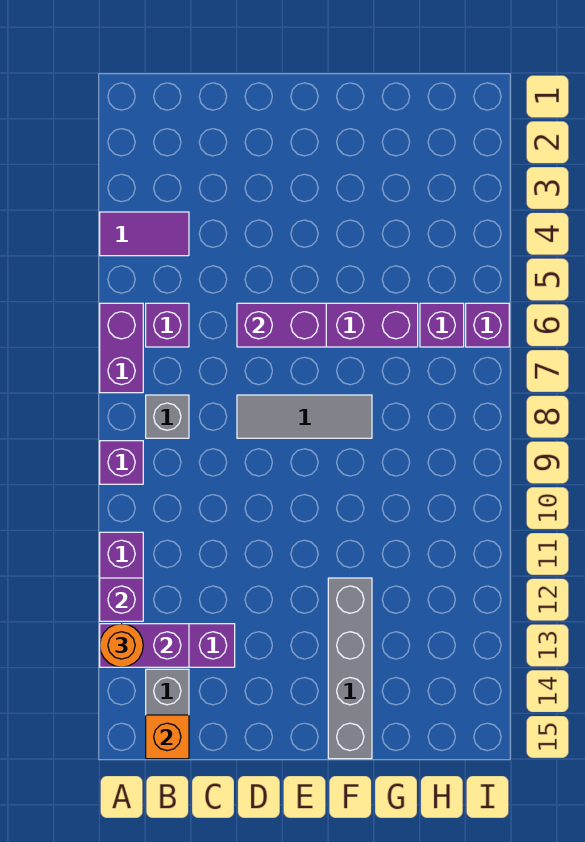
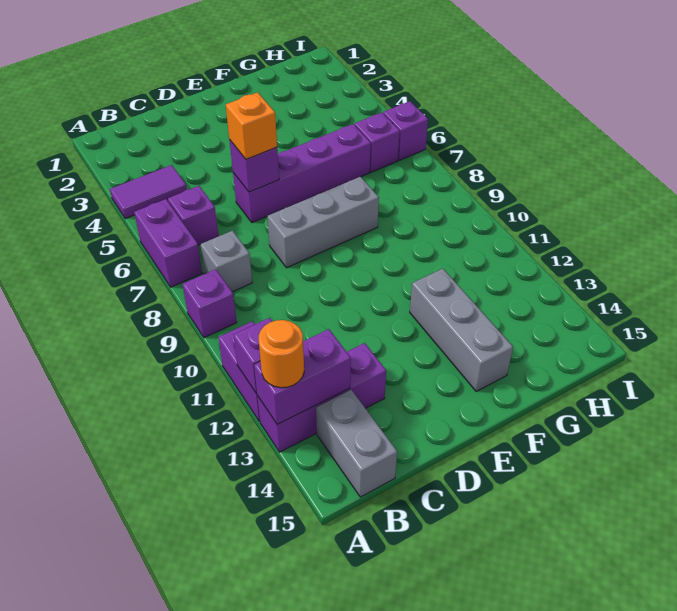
orange 1x1 brick [146,715,189,759] -> orange 1x1 brick moved to [226,92,277,159]
purple 1x2 brick [237,303,326,347] -> purple 1x1 brick [230,141,279,192]
grey 1x3 tile [237,395,372,438] -> grey 1x3 brick [267,177,379,268]
grey 1x4 brick [328,578,372,759] -> grey 1x3 brick [410,269,513,391]

